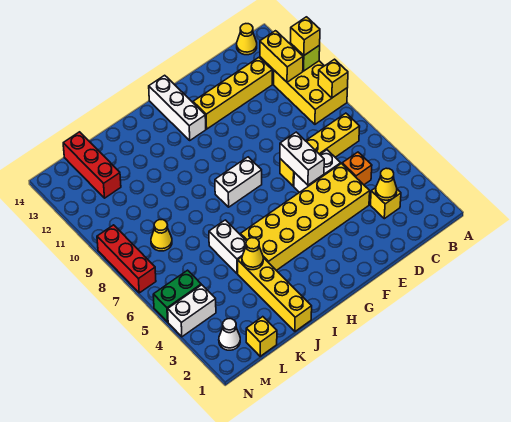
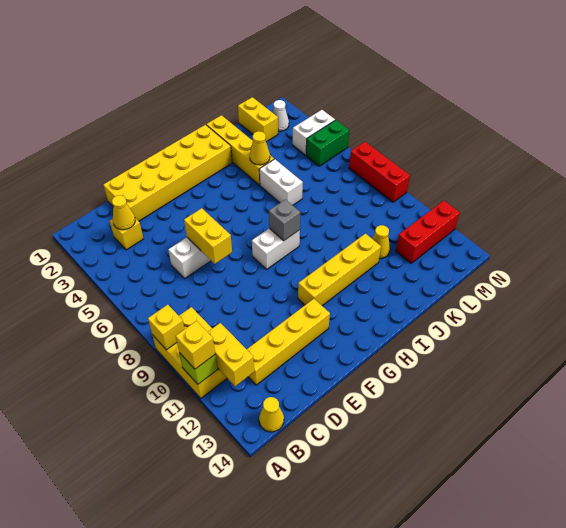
yellow 1x4 brick [280,113,360,186] -> yellow 1x4 brick moved to [298,234,381,306]
orange 1x1 brick [342,152,372,185] -> none
yellow 2x6 brick [240,164,370,270] -> yellow 2x6 brick moved to [103,125,232,221]
white 1x2 brick [280,132,324,185] -> yellow 1x2 brick [184,208,232,264]
white 1x3 brick [149,75,206,140] -> none
none -> grey 1x1 brick [269,200,300,241]
yellow 1x1 brick [246,317,277,356] -> yellow 1x2 brick [238,97,278,142]
yellow 1x1 cone [151,220,172,251] -> yellow 1x1 cone moved to [372,225,390,259]
red 1x3 brick [63,132,121,198] -> red 1x3 brick turned to [396,201,460,263]

